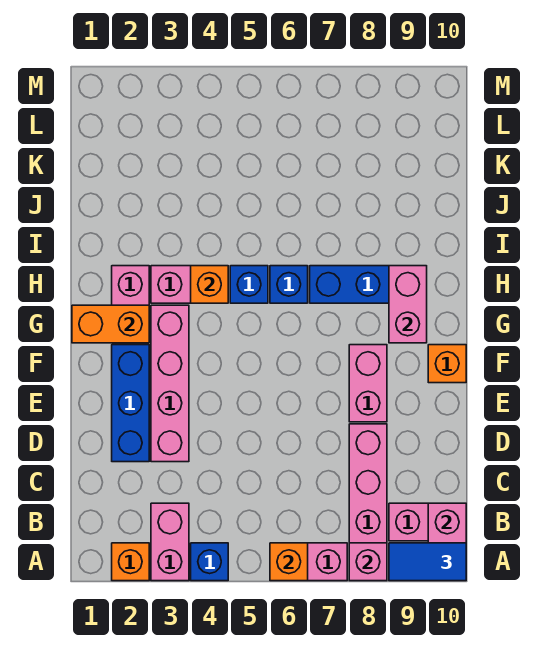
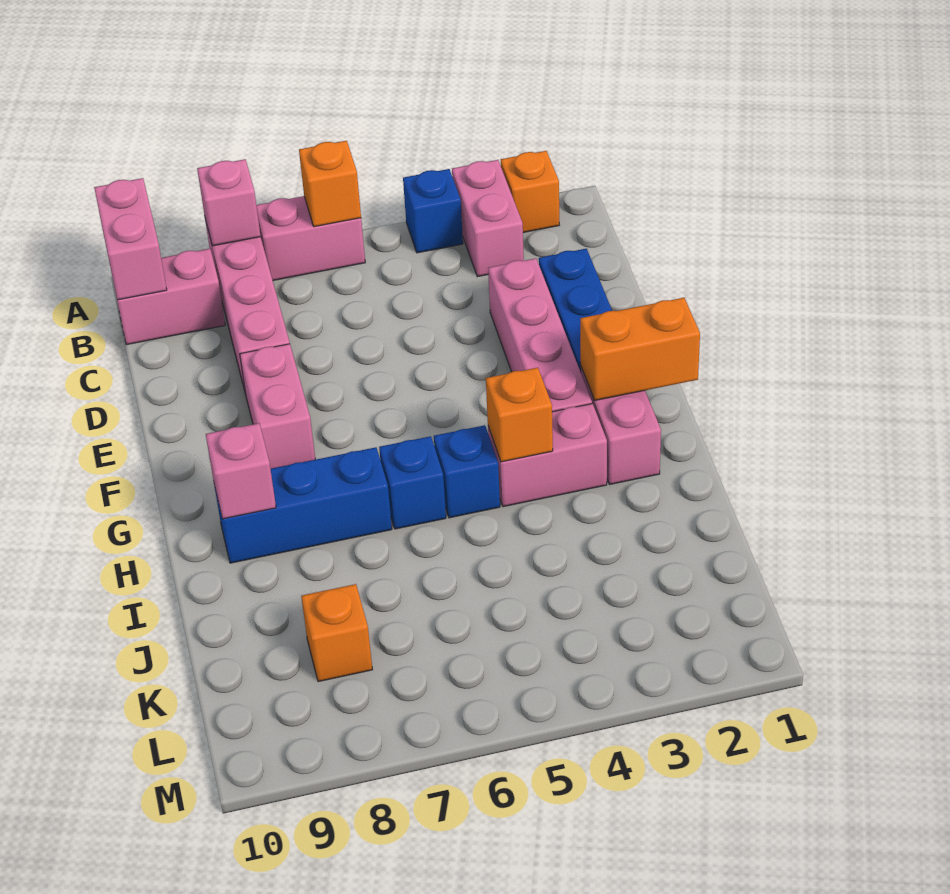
blue 1x2 tile [389,543,466,581] -> none
orange 1x1 brick [428,345,466,383] -> orange 1x1 brick moved to [301,584,373,682]
pink 1x2 brick [389,266,427,343] -> pink 1x1 brick [206,423,276,519]

